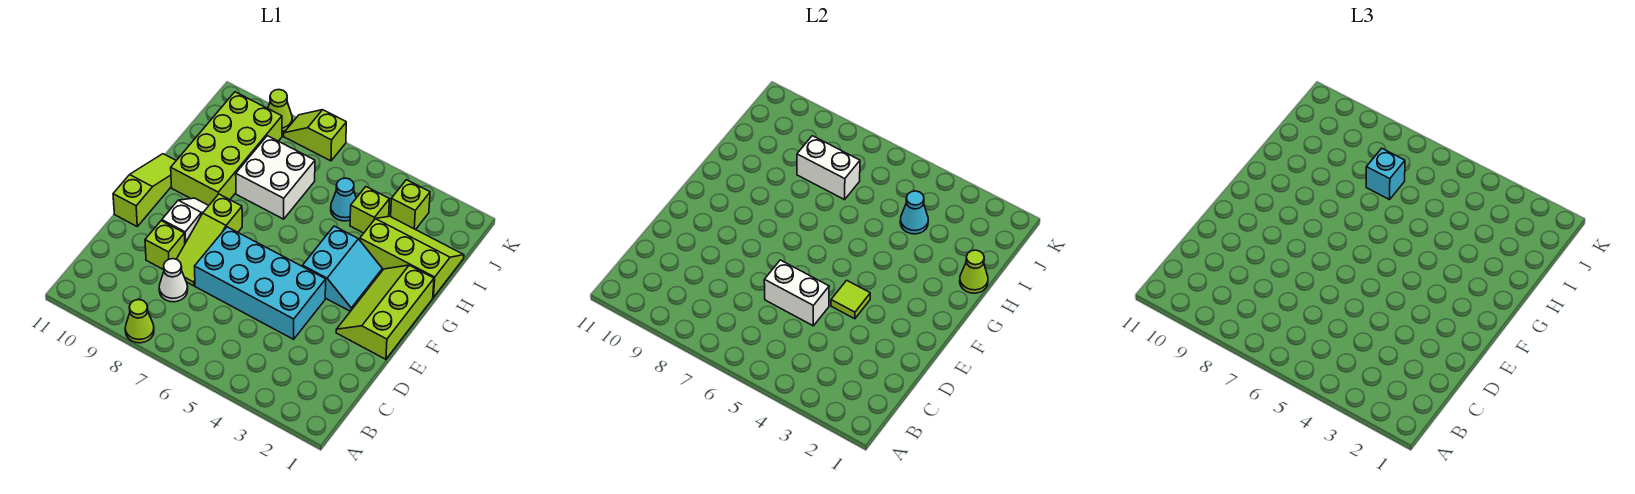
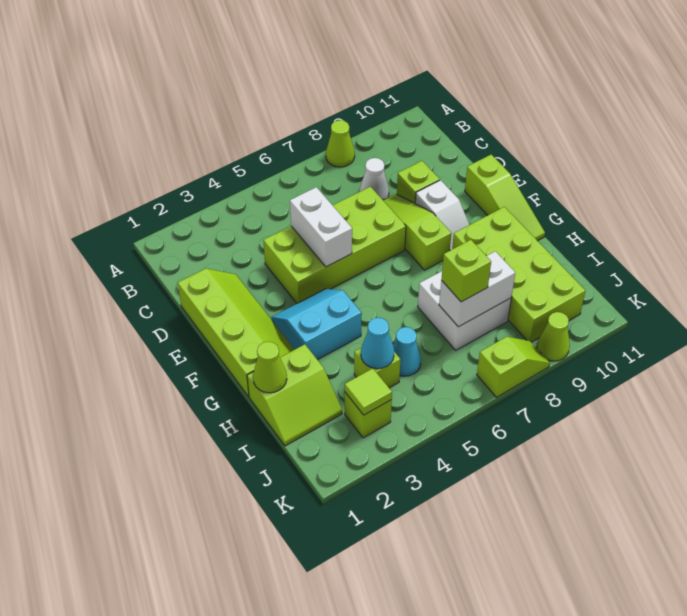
cyan 2x4 brick [195,227,326,339] -> lime 2x4 brick [263,187,406,303]
white 1x2 brick [764,260,829,326] -> white 1x2 brick turned to [290,187,352,267]
lime 2x3 slope [336,265,434,359] -> lime 2x4 slope [178,269,295,397]
lime 1x1 tile [831,280,870,319] -> lime 1x1 tile moved to [345,368,392,415]
cyan 2x2 slope [303,226,382,311] -> cyan 2x2 slope turned to [271,289,362,360]
lime 2x3 slope [360,216,464,297] -> lime 2x2 slope [247,344,342,446]
cyan 1x1 brick [1366,148,1405,200] -> lime 1x1 brick [441,240,491,302]

